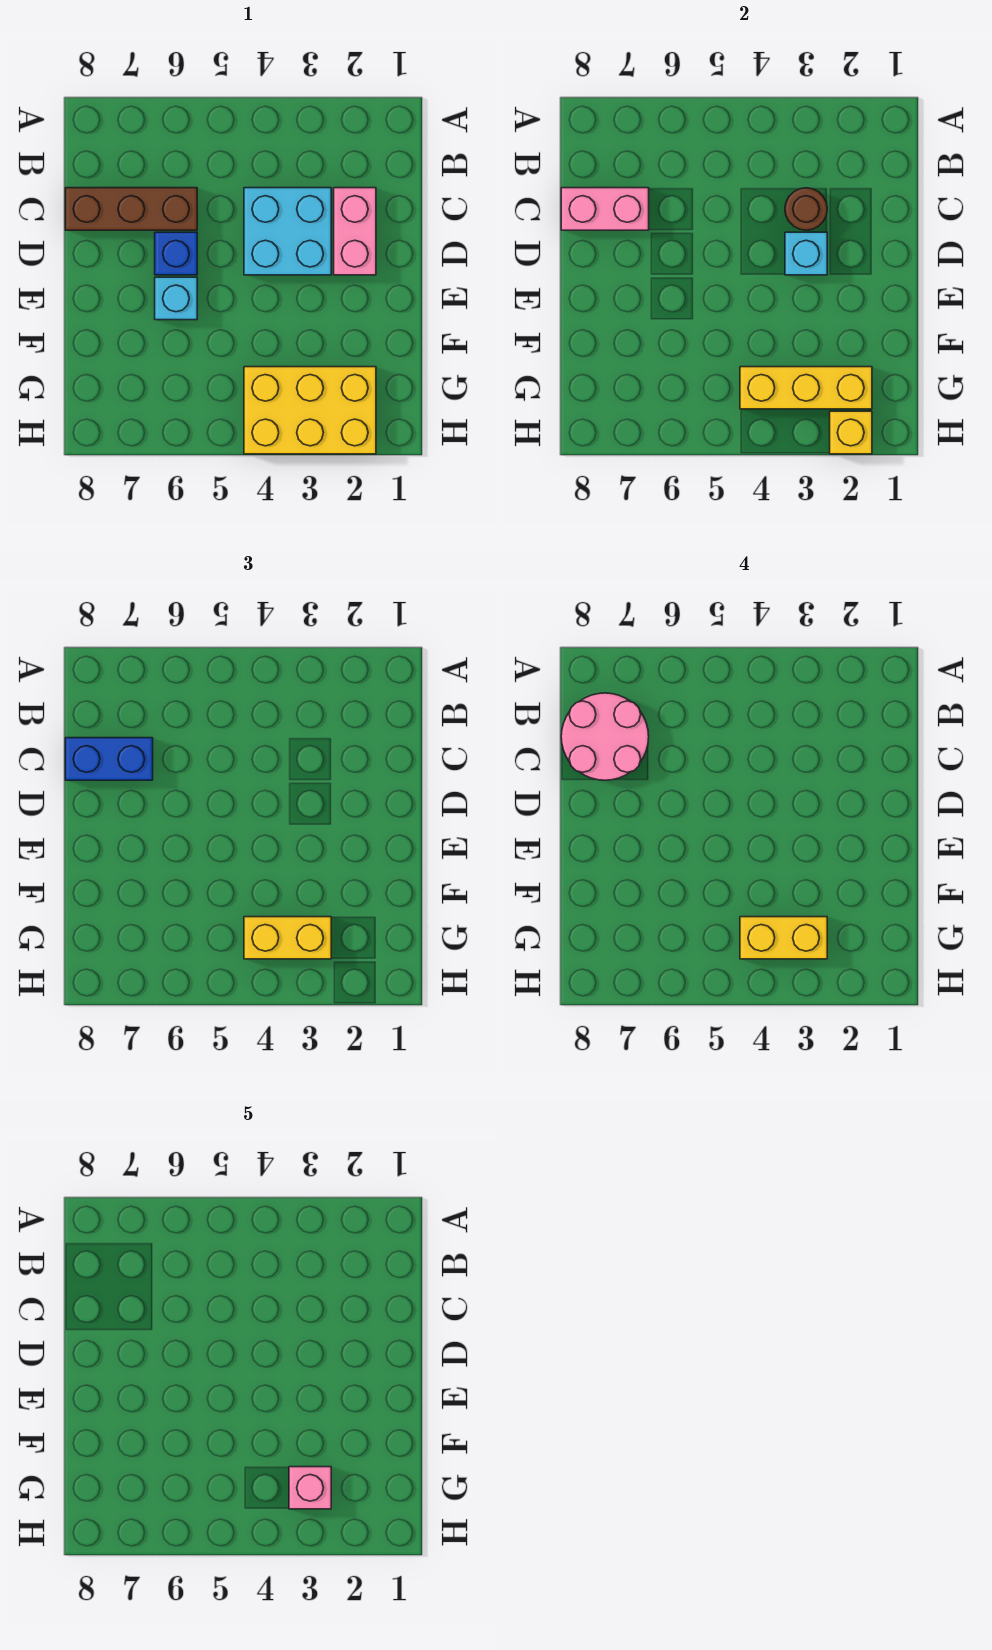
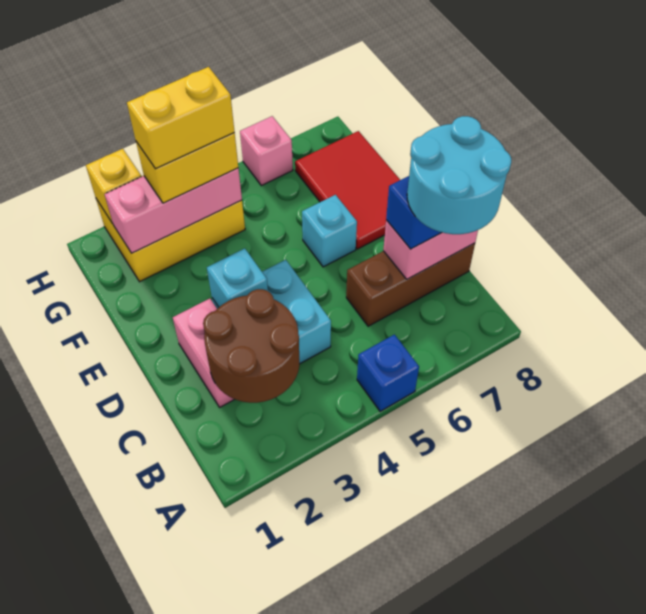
pink 2x2 round brick [561,693,649,780] -> cyan 2x2 round brick [407,116,511,234]
brown 1x1 round brick [785,188,827,230] -> brown 2x2 round brick [203,289,299,403]
blue 1x1 brick [155,232,197,275] -> blue 1x1 brick moved to [357,335,419,412]
none -> red 2x3 tile [295,131,400,249]
yellow 1x3 brick [740,367,872,409] -> pink 1x3 brick [105,168,242,253]
pink 1x1 brick [289,1467,331,1509] -> pink 1x1 brick moved to [240,116,293,186]

